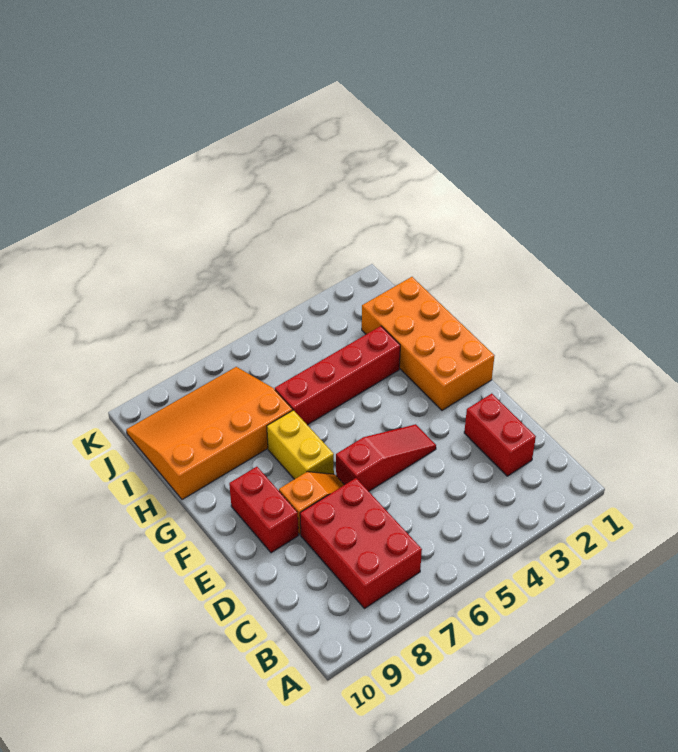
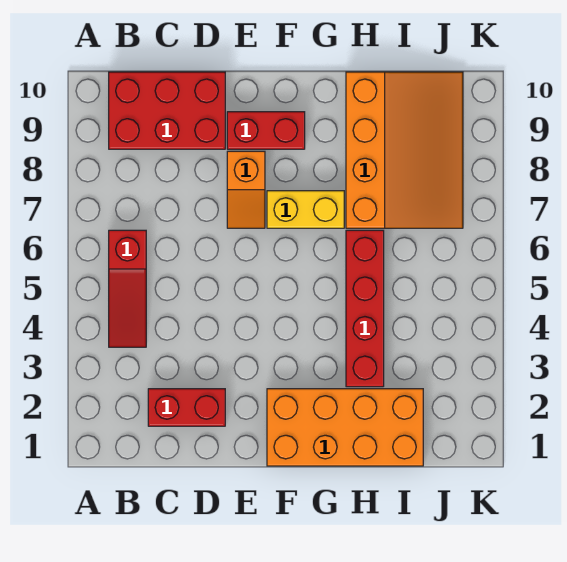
red 2x3 brick [300,478,422,608] -> red 2x3 brick moved to [109,72,225,149]
red 1x3 slope [336,424,436,491] -> red 1x3 slope moved to [109,230,146,347]

